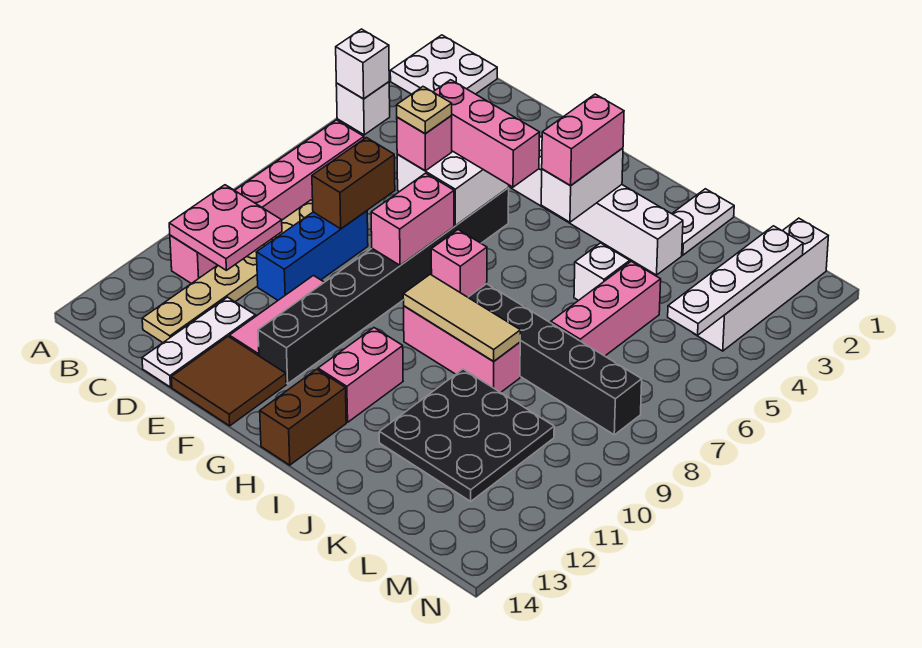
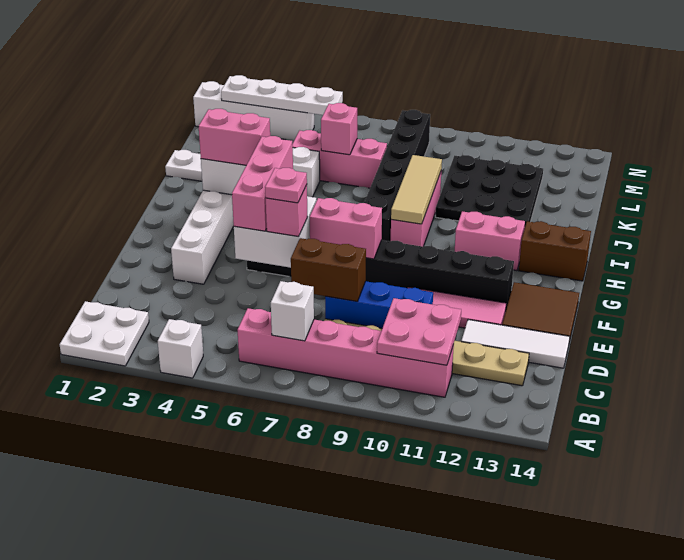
white 1x1 brick [336,29,389,99] -> white 1x1 brick moved to [271,281,314,341]
white 1x3 plate [142,297,255,387] -> white 1x3 tile [461,320,570,368]
tan 1x1 plate [397,87,452,134] -> pink 1x1 plate [265,168,307,203]
pink 1x1 brick [431,230,487,297] -> pink 1x1 brick moved to [321,103,357,155]

